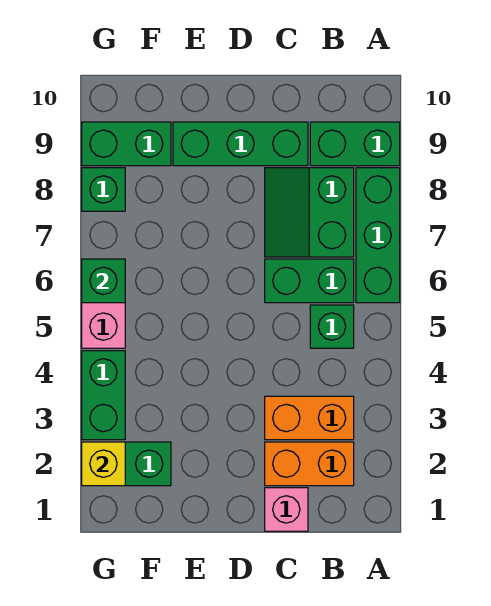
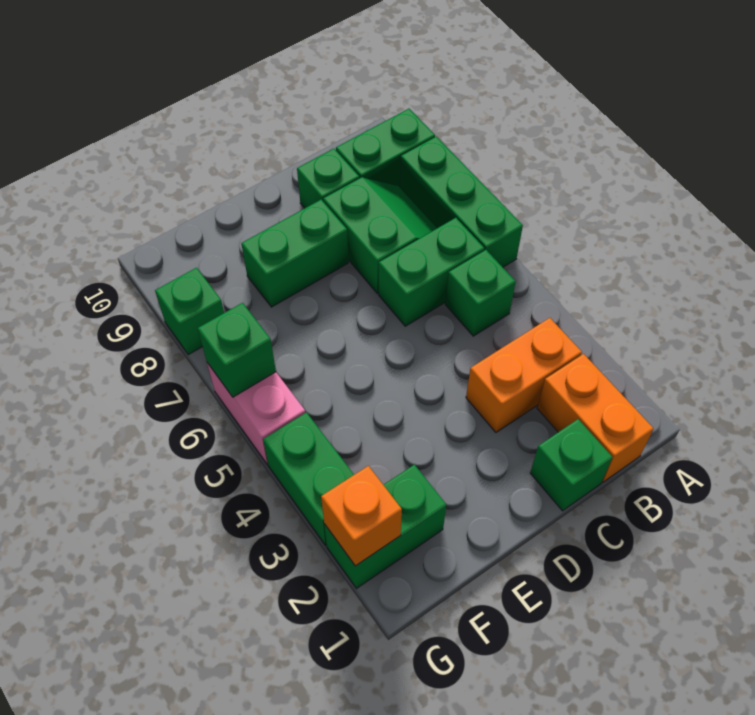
orange 1x2 brick [265,442,354,486] -> orange 1x2 brick turned to [537,354,654,482]
green 2x2 slope [265,168,354,257] -> green 2x2 slope turned to [323,177,437,293]
pink 1x1 brick [265,488,308,531] -> green 1x1 brick [530,419,612,511]
green 1x3 brick [173,122,308,166] -> green 1x1 brick [297,149,359,208]
green 1x2 brick [82,122,171,166] -> green 1x2 brick moved to [241,200,348,307]
yellow 1x1 brick [82,442,125,486] -> orange 1x1 brick [321,466,402,566]

